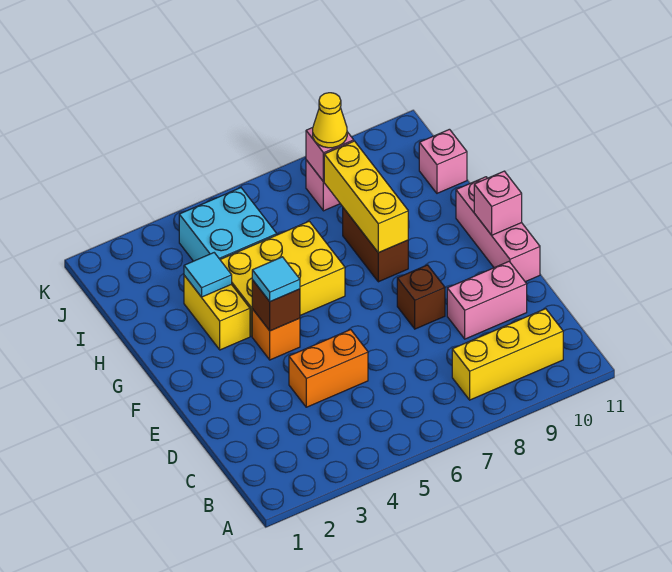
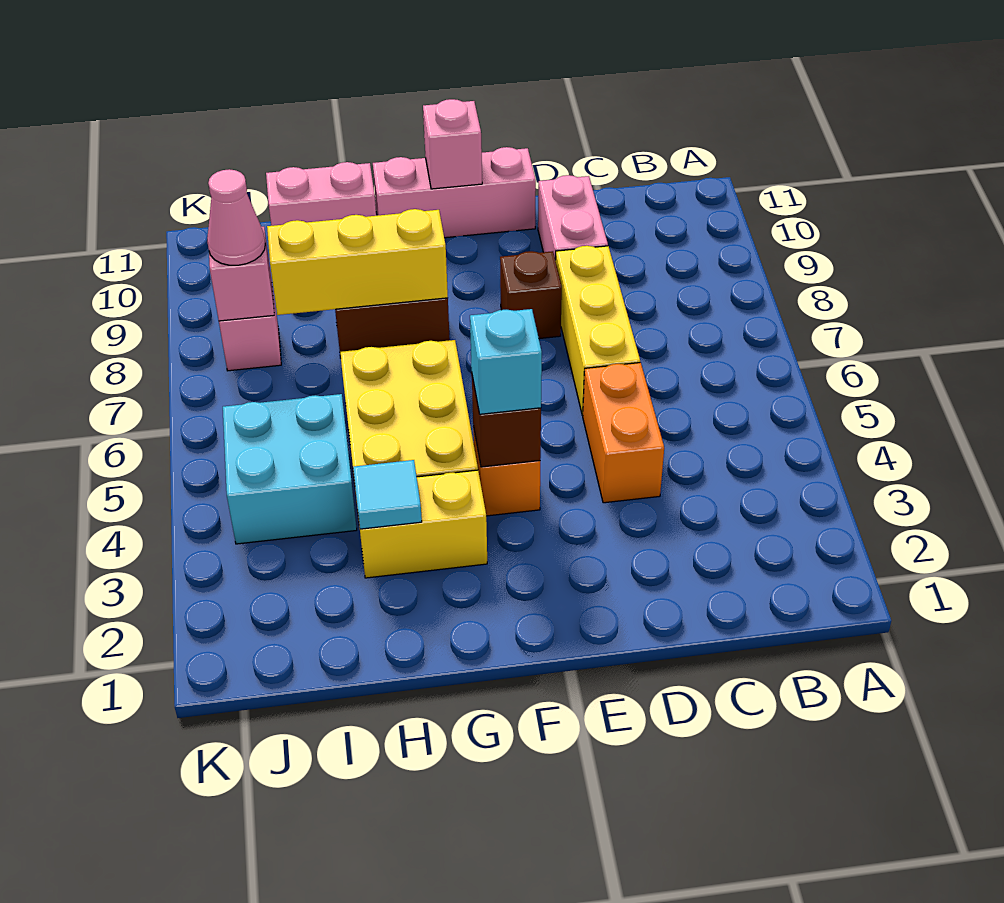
yellow 1x3 brick [452,309,563,400] -> yellow 1x3 brick moved to [556,246,640,416]
cyan 1x1 tile [252,257,300,302] -> cyan 1x1 brick [470,309,542,414]
pink 1x1 brick [419,129,467,193] -> pink 1x2 brick [266,162,376,226]
yellow 1x1 cone [313,93,347,148] -> pink 1x1 cone [207,169,265,265]

